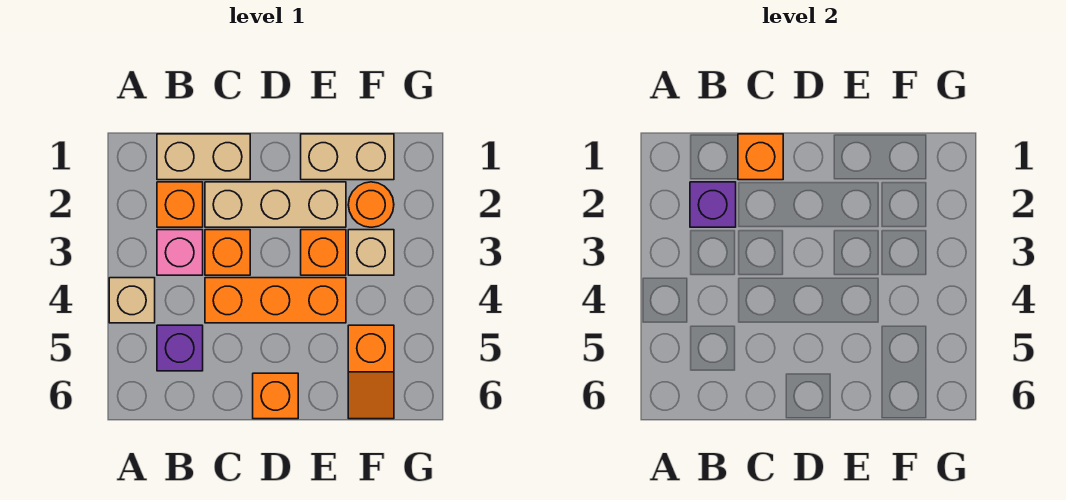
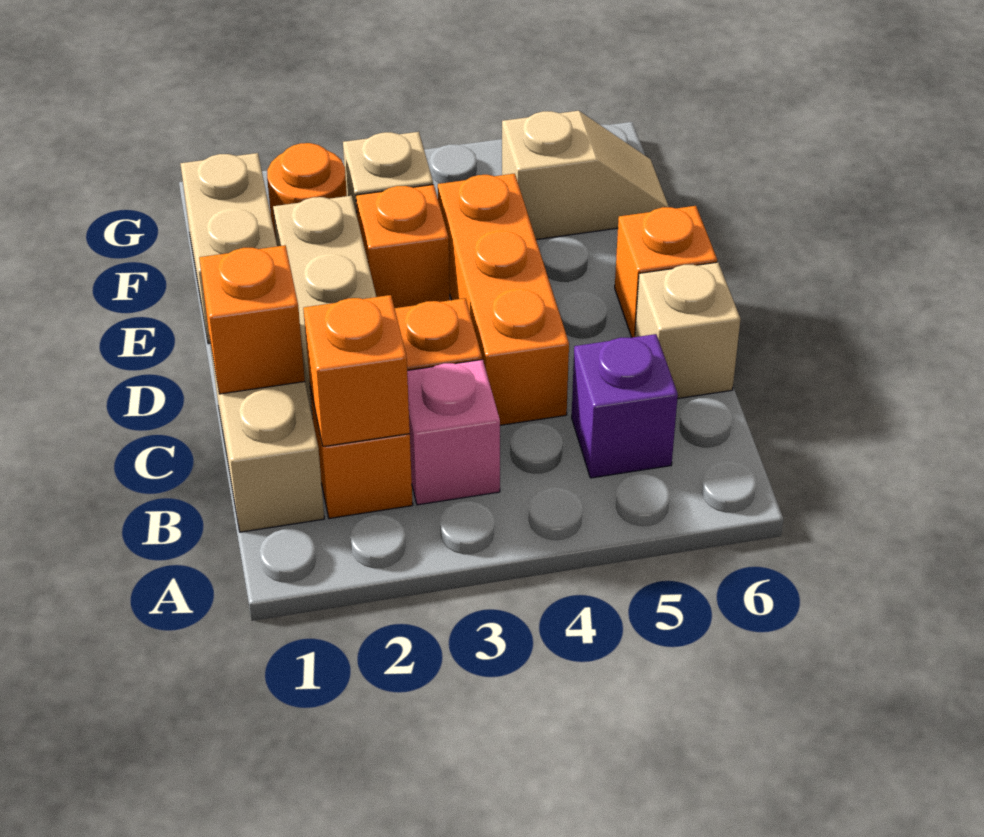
tan 1x1 brick [109,278,155,323] -> tan 1x1 brick moved to [635,262,741,399]
purple 1x1 brick [690,182,736,227] -> orange 1x1 brick [303,295,410,447]
orange 1x2 slope [348,325,394,419] -> tan 1x2 slope [502,111,669,240]

